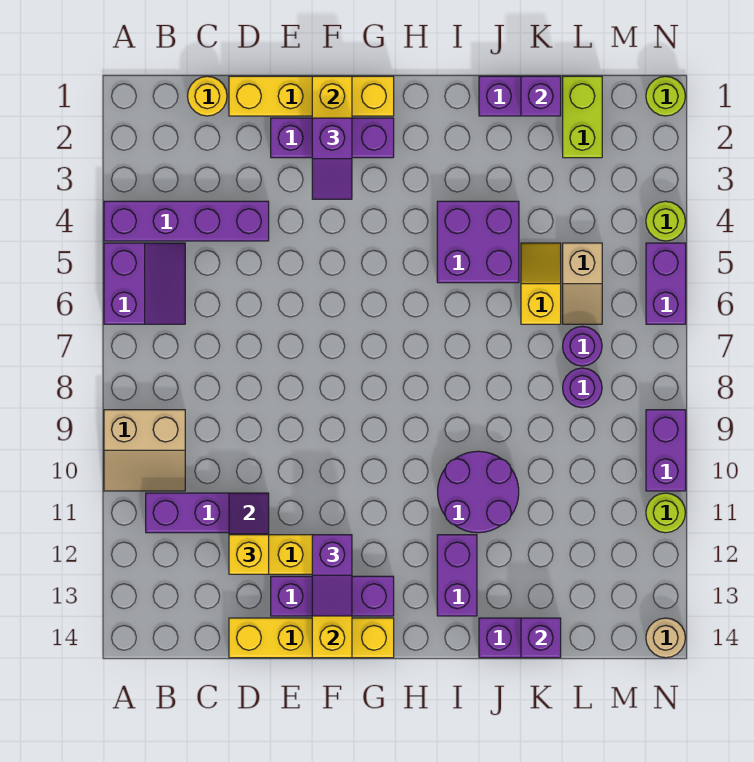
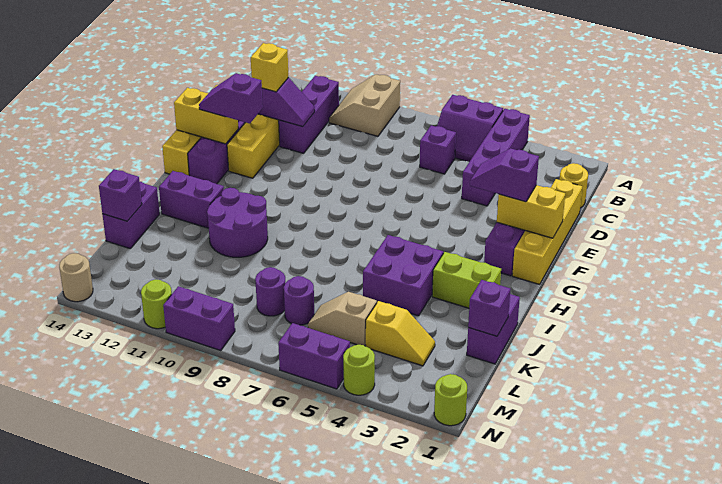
none -> purple 1x1 brick [420,125,456,174]
yellow 1x2 slope [521,243,561,324] -> yellow 1x2 slope moved to [366,301,435,366]
lime 1x2 brick [563,76,602,158] -> lime 1x2 brick moved to [432,252,501,308]

